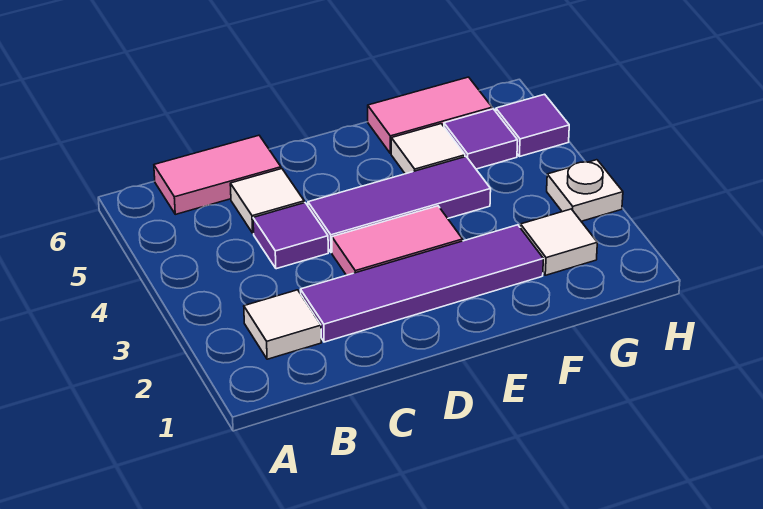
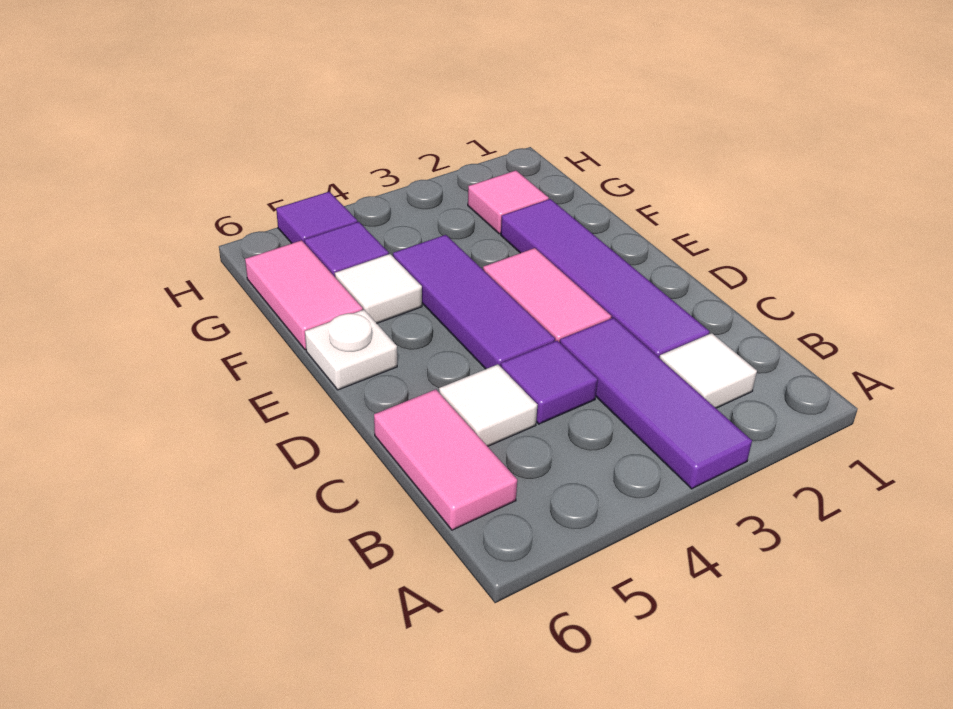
none -> purple 1x3 tile [560,318,752,489]
white 1x1 tile [520,209,597,275] -> pink 1x1 tile [468,170,549,234]
white 1x1 plate [547,160,623,221] -> white 1x1 plate moved to [305,310,397,390]

